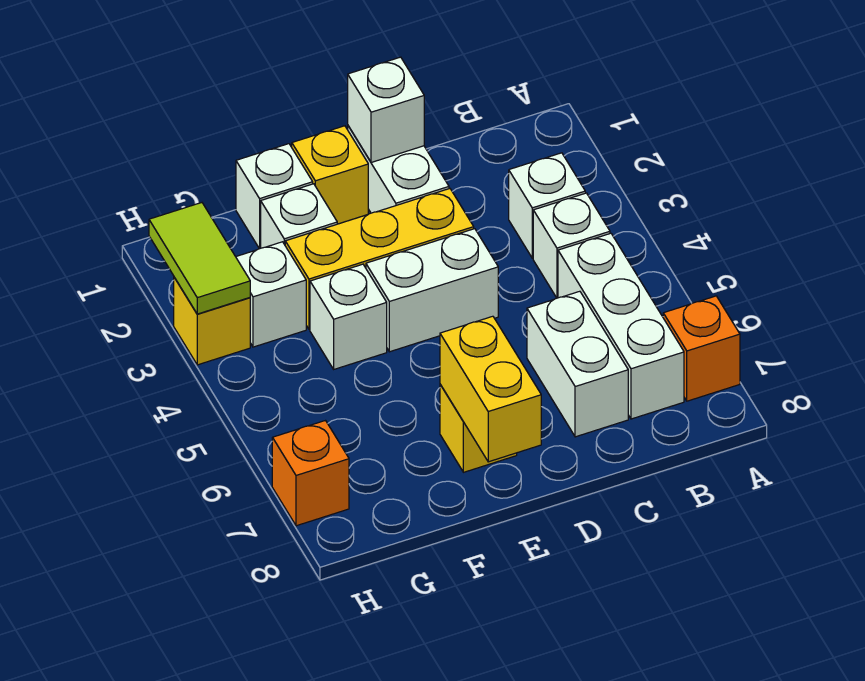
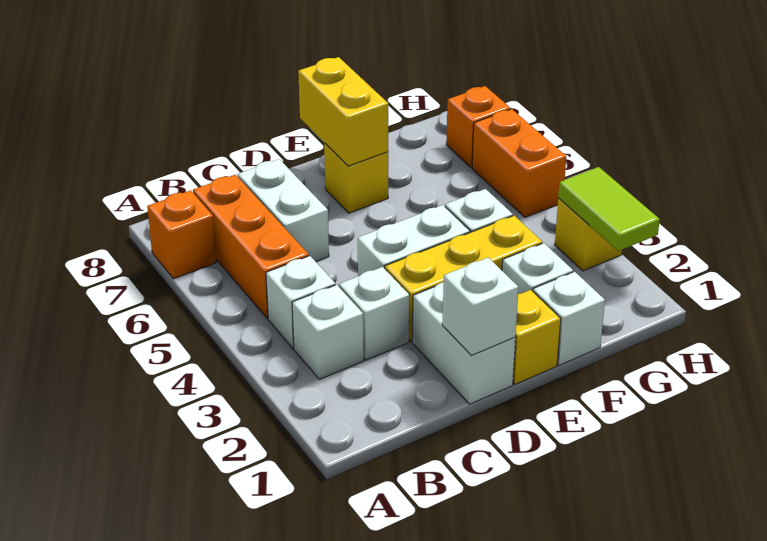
white 1x3 brick [558,233,684,419] -> orange 1x3 brick [193,175,309,318]
white 1x1 brick [236,242,306,347] -> white 1x1 brick moved to [339,267,409,360]
none -> orange 1x2 brick [472,109,566,217]

